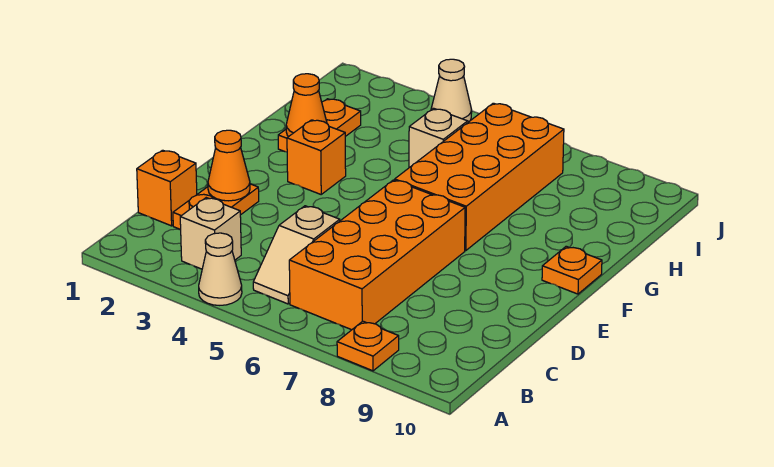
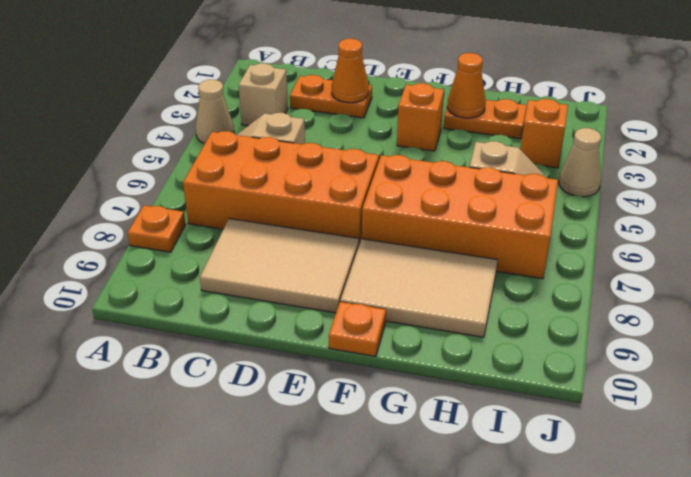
orange 1x1 brick [137,150,197,226] -> orange 1x1 brick moved to [521,99,568,168]
none -> tan 2x3 tile [200,219,359,313]
none -> tan 2x3 tile [340,239,498,337]

